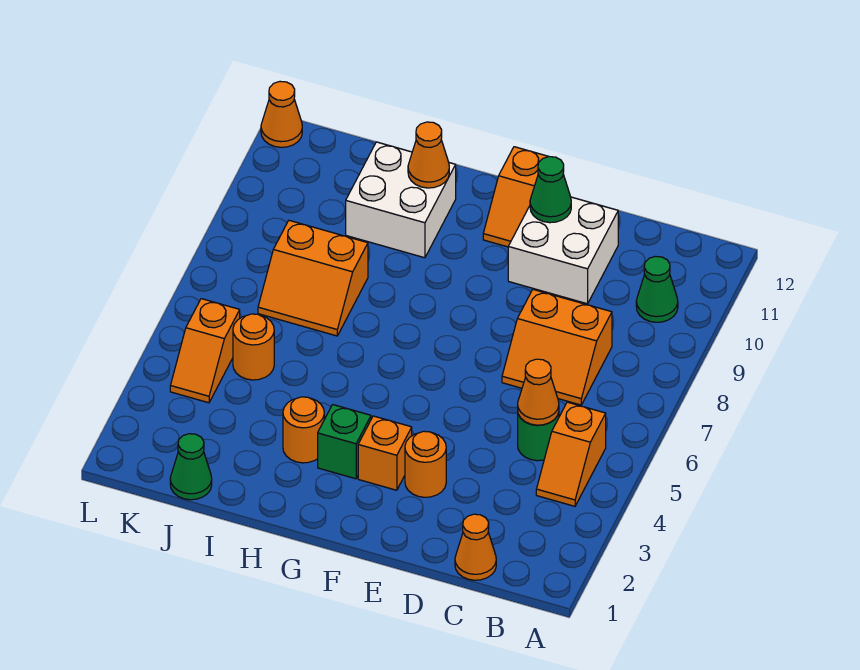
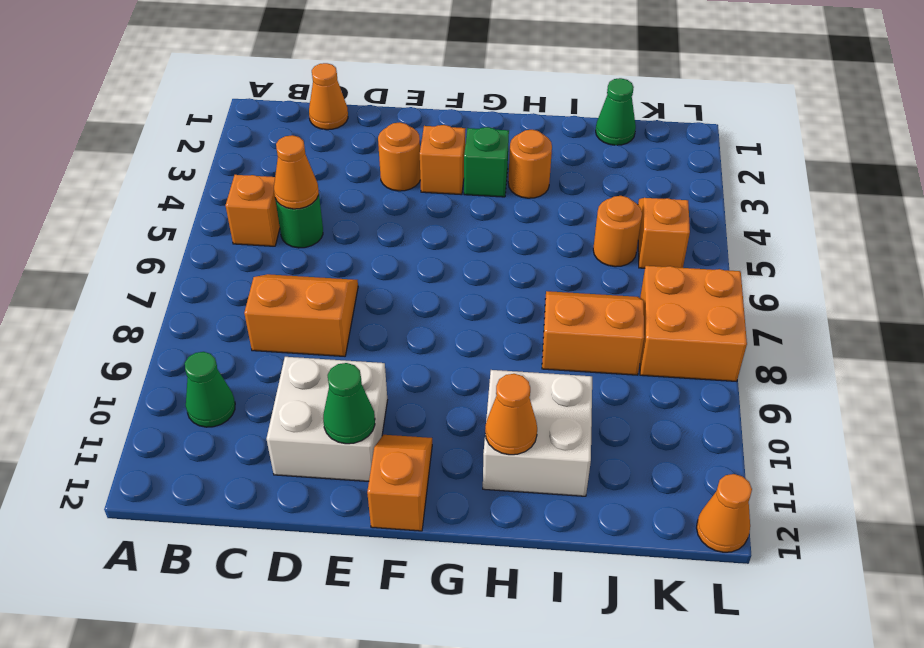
none -> orange 2x2 brick [640,266,747,381]

